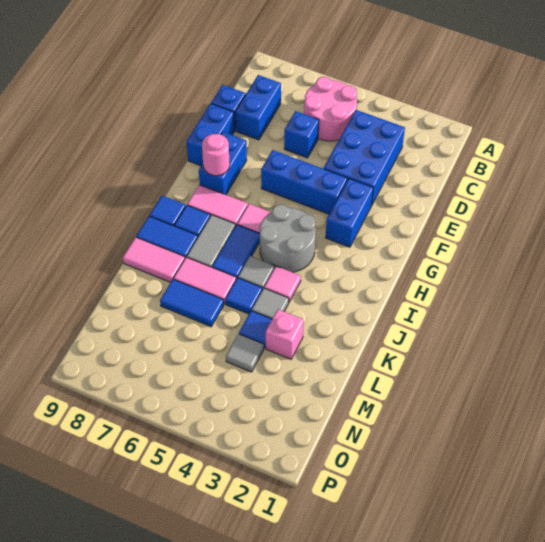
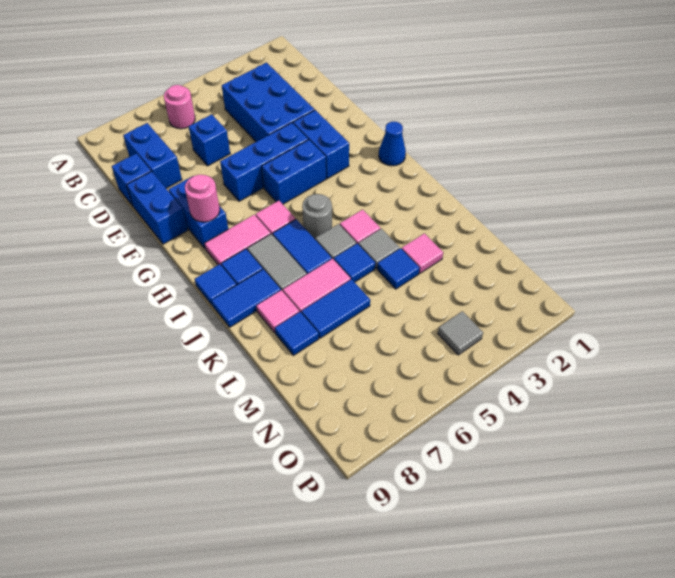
pink 2x2 round brick [304,77,357,141] -> pink 1x1 round brick [164,85,195,129]
none -> blue 1x2 brick [262,140,326,204]
none -> blue 1x1 cone [379,122,406,166]
grey 2x2 round brick [260,205,316,272] -> grey 1x1 round brick [302,194,332,239]
pink 1x2 tile [123,237,185,282] -> pink 1x1 tile [256,290,299,333]
pink 1x1 brick [266,309,304,359] -> pink 1x1 tile [402,233,443,273]
none -> blue 1x1 tile [275,312,319,355]
grey 1x1 tile [226,334,264,372] -> grey 1x1 tile moved to [438,311,483,355]

